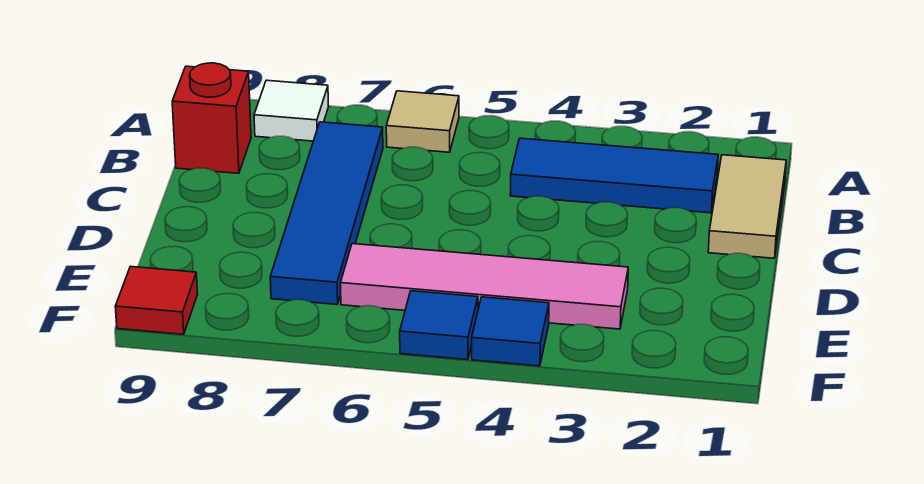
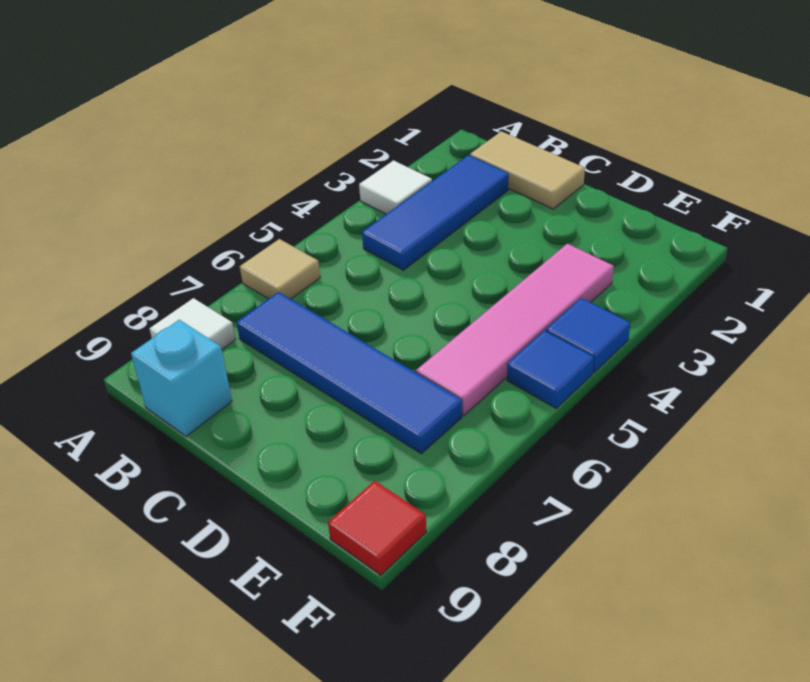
none -> white 1x1 tile [359,161,432,214]
red 1x1 brick [172,63,251,173] -> cyan 1x1 brick [131,320,232,436]

